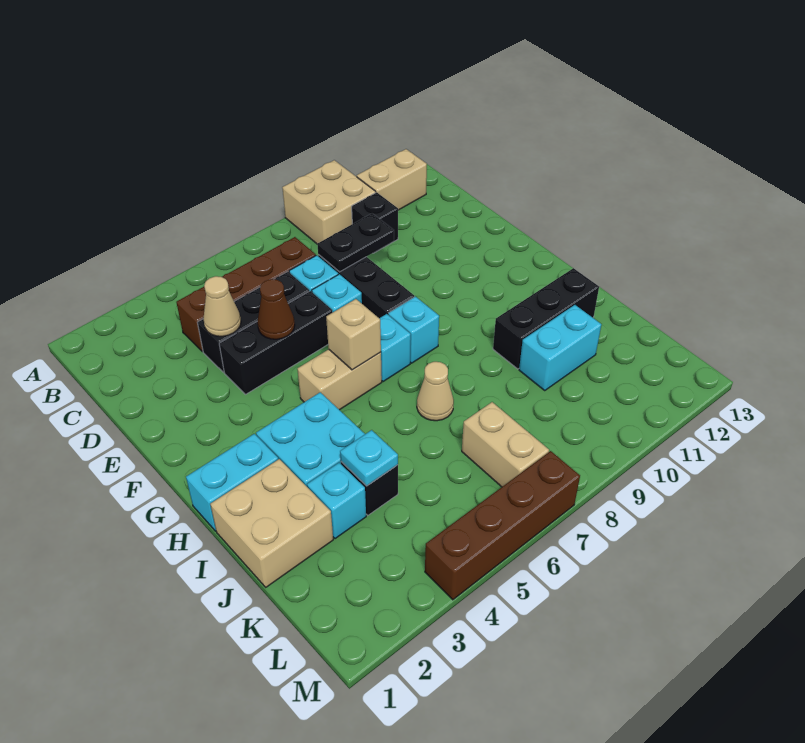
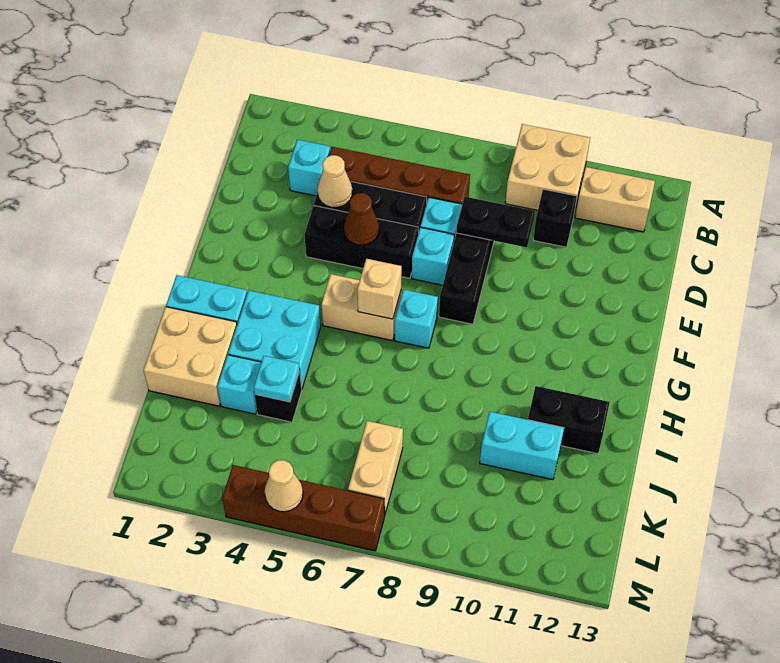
cyan 1x1 brick [388,296,439,363] -> cyan 1x1 brick moved to [288,140,330,196]
tan 1x1 cone [417,362,454,421] -> tan 1x1 cone moved to [265,460,303,512]
black 1x3 brick [493,268,599,369] -> black 1x2 brick [528,386,610,454]

